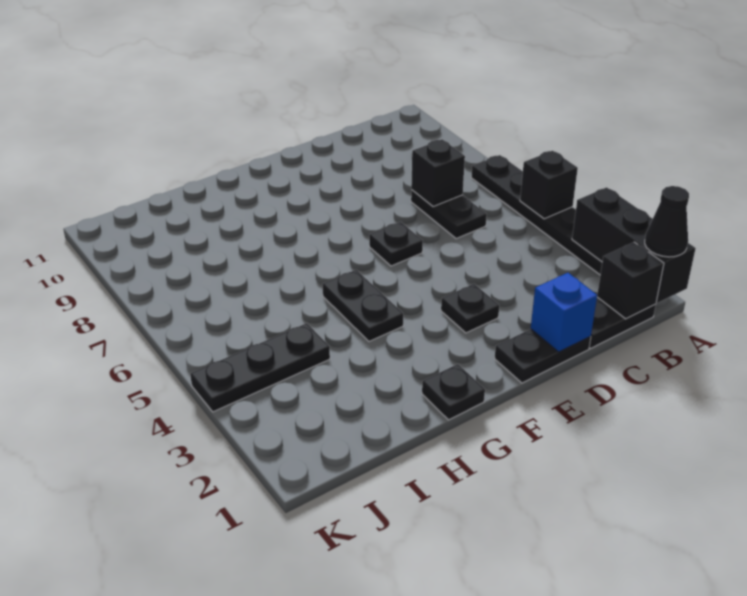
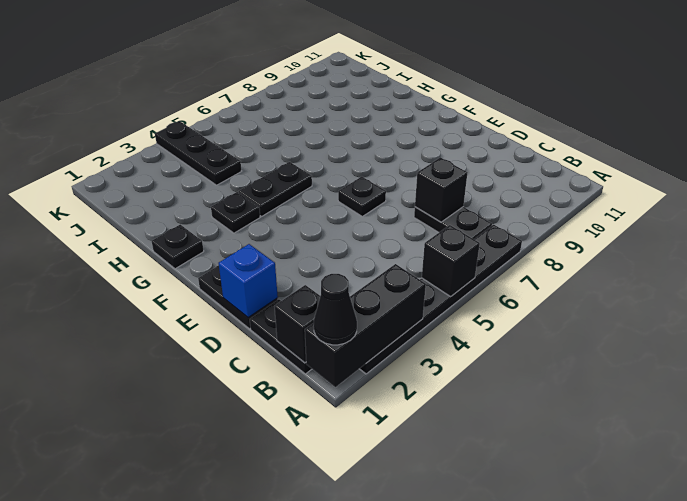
black 1x2 plate [411,190,487,239] -> black 1x2 plate turned to [414,207,492,239]
black 1x1 plate [441,284,499,333] -> black 1x1 plate moved to [211,192,260,233]

